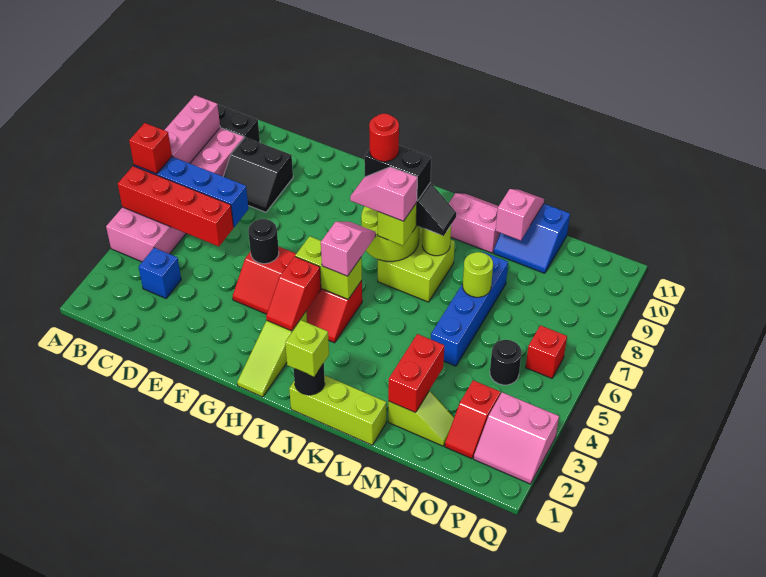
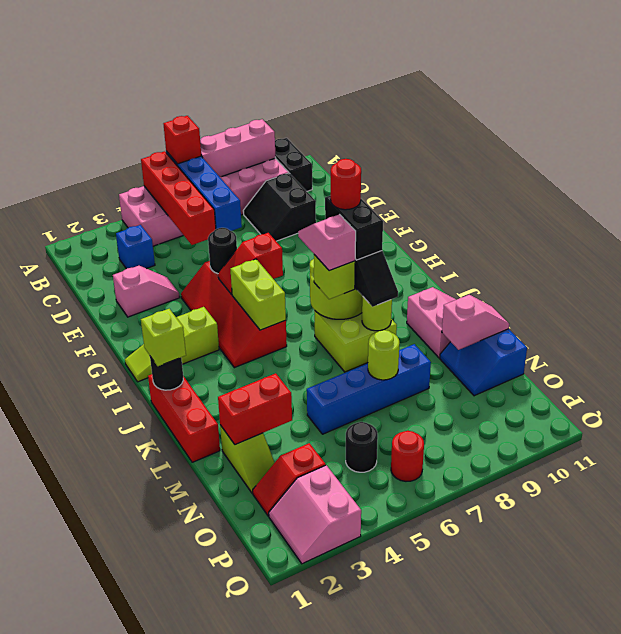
red 1x2 slope [266,257,321,331] -> red 1x2 slope moved to [218,233,283,294]
pink 1x2 slope [321,222,376,276] -> pink 1x2 slope moved to [113,266,180,317]
lime 1x3 brick [289,375,386,445] -> red 1x3 brick [148,374,220,462]
red 1x1 brick [526,325,567,378] -> red 1x1 round brick [391,431,424,481]

